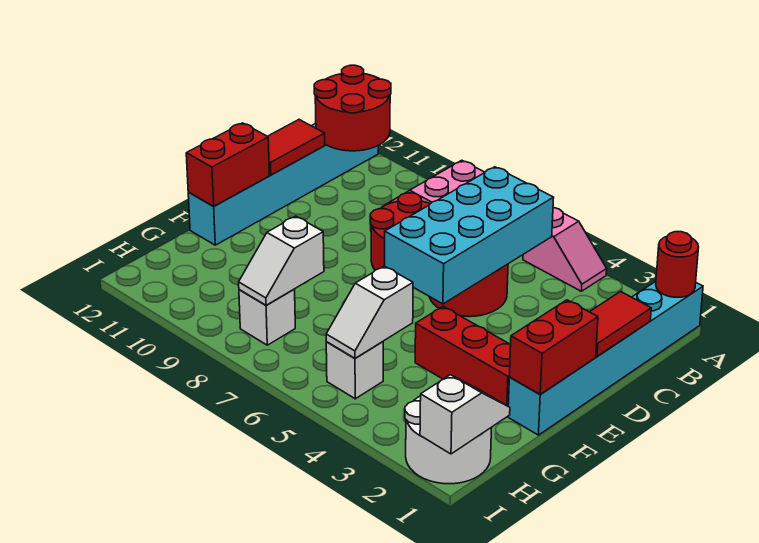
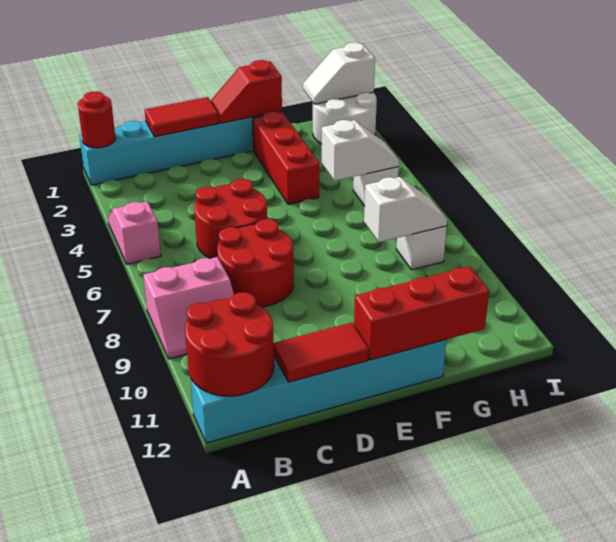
cyan 2x4 brick [385,167,554,304] -> none
red 1x2 brick [509,300,598,394] -> red 1x2 slope [211,60,282,123]
red 1x2 brick [186,123,269,206] -> red 1x3 brick [354,266,489,360]

